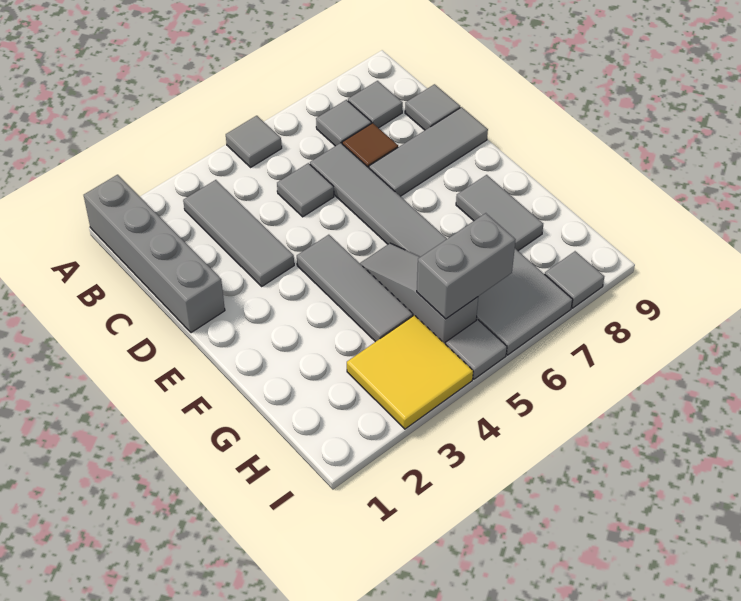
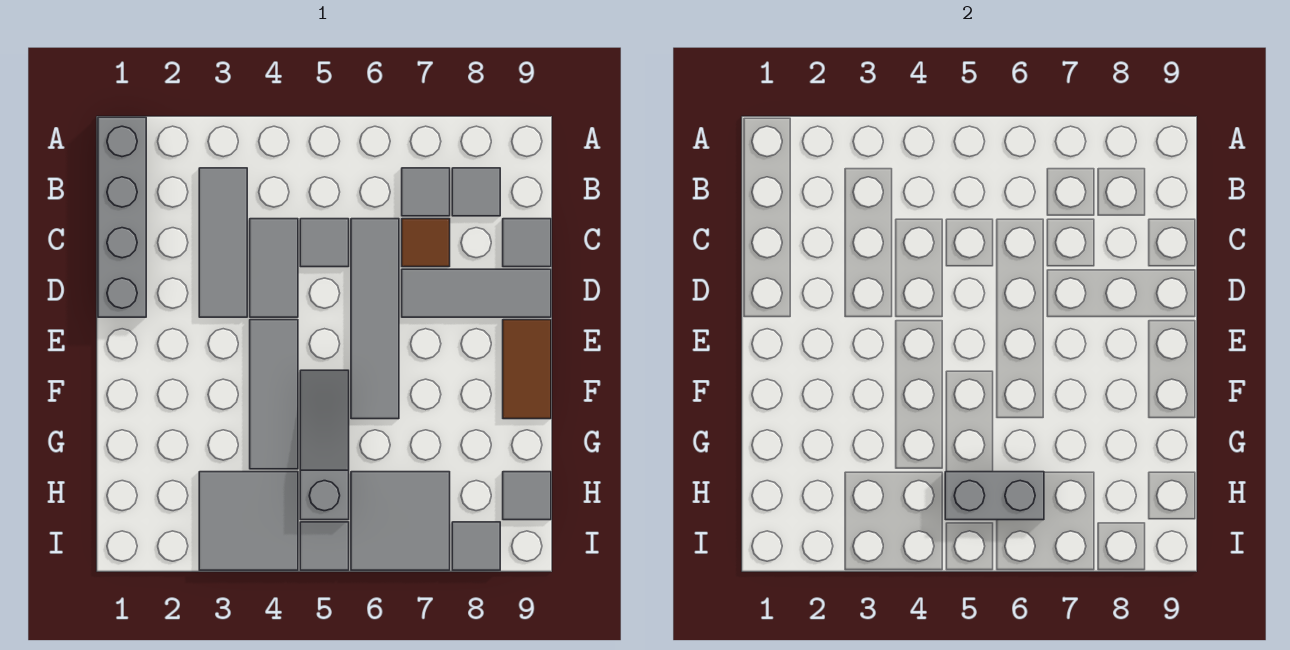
grey 1x1 tile [226,116,282,167] -> grey 1x1 tile moved to [503,472,551,520]
none -> brown 1x2 tile [503,320,551,419]
grey 1x2 tile [456,175,543,251] -> grey 1x2 tile moved to [250,219,298,317]
yellow 2x2 tile [347,315,473,429] -> grey 2x2 tile [199,472,298,570]

